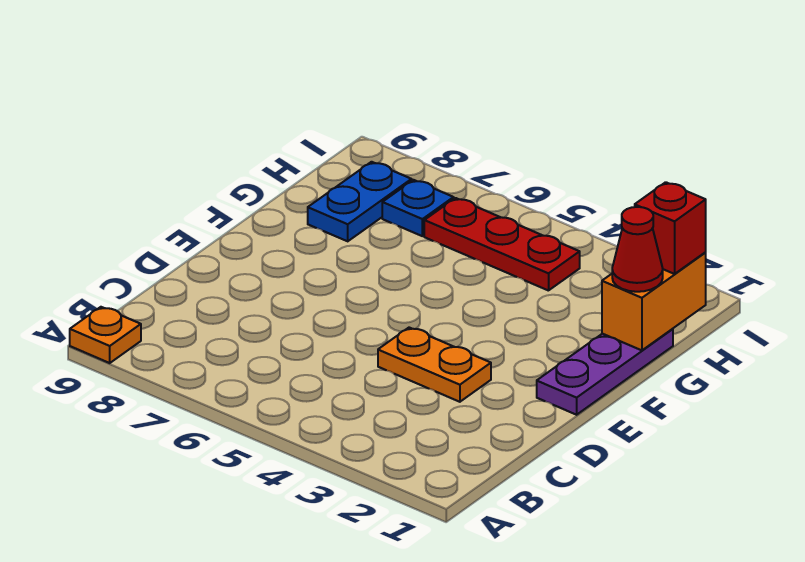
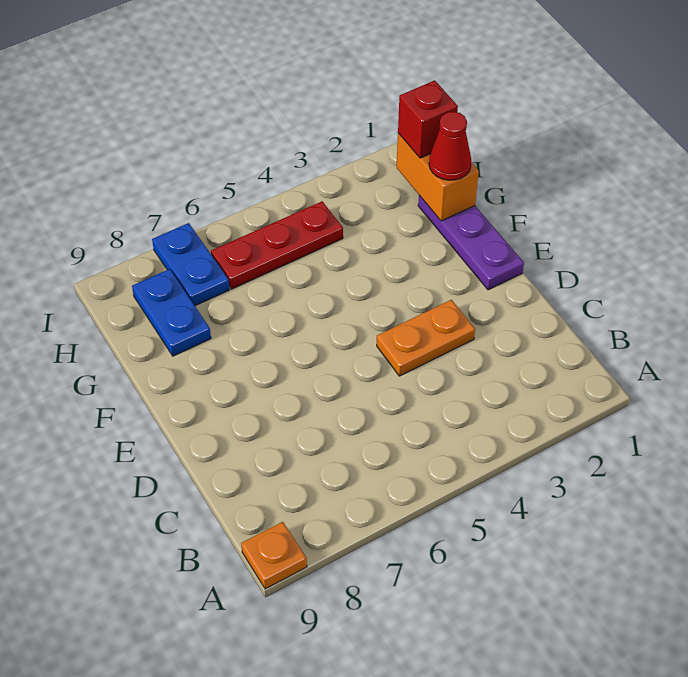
blue 1x1 plate [382,180,454,236] -> blue 1x2 plate [152,223,230,306]

